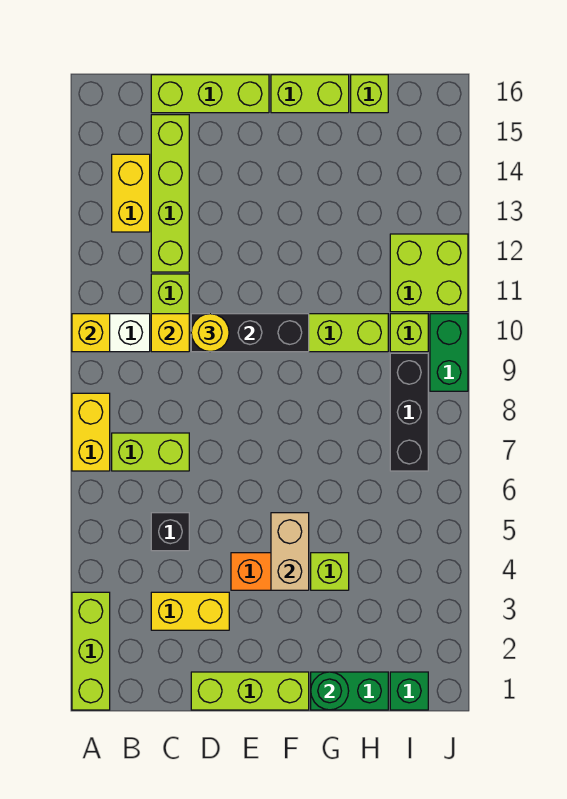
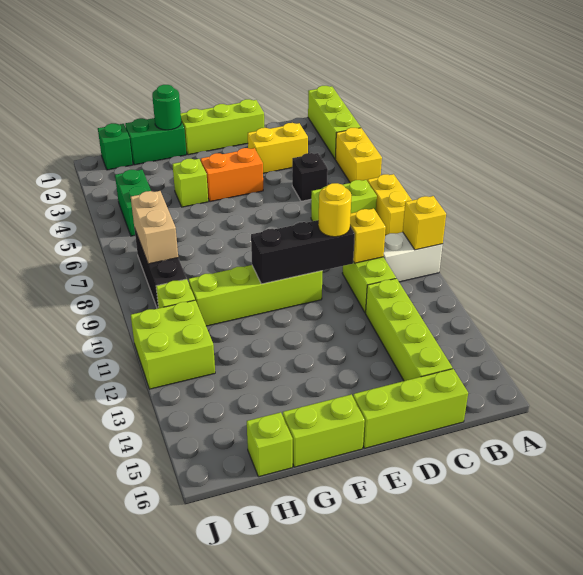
yellow 1x2 brick [112,154,150,232] -> yellow 1x2 brick moved to [335,128,382,183]
tan 1x2 brick [271,513,309,590] -> tan 1x2 brick moved to [131,191,178,264]
green 1x2 brick [430,314,468,391] -> green 1x2 brick moved to [115,170,151,236]

